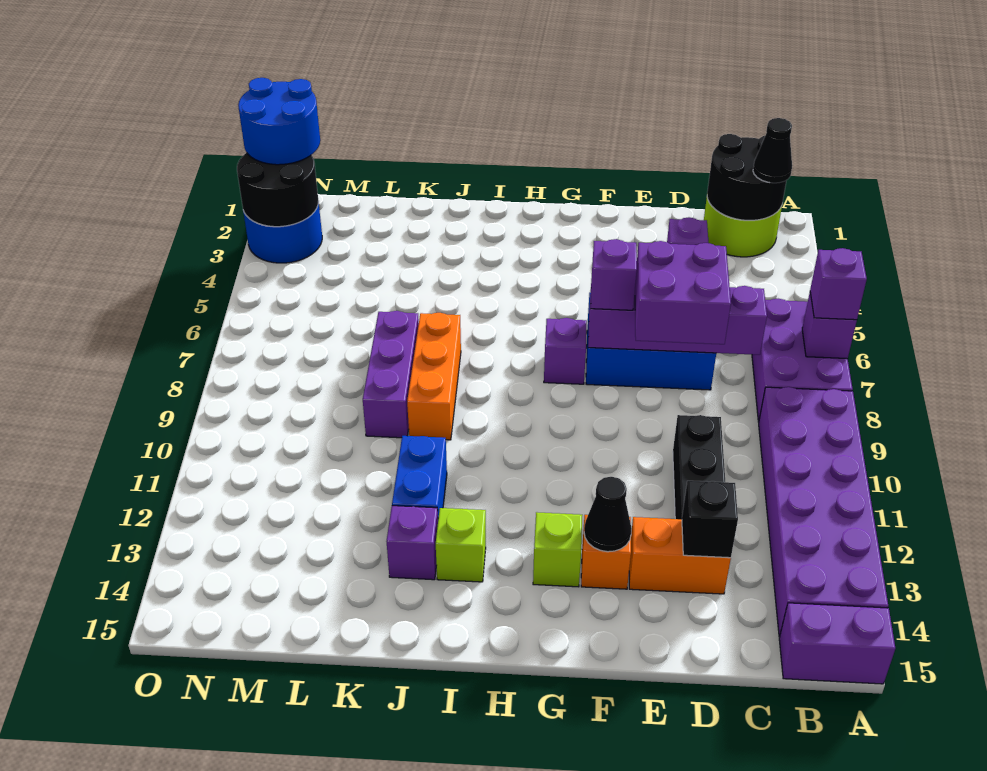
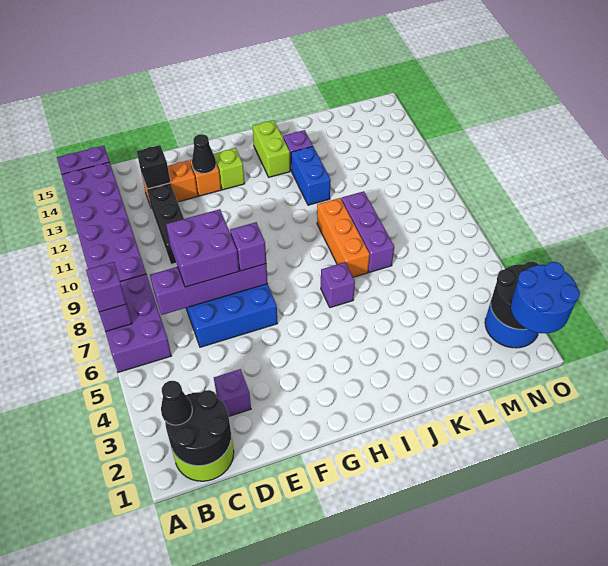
purple 1x1 brick [544,318,587,384] -> purple 1x1 brick moved to [321,262,355,308]
lime 1x1 brick [436,508,486,582] -> lime 1x2 brick [253,120,290,177]

